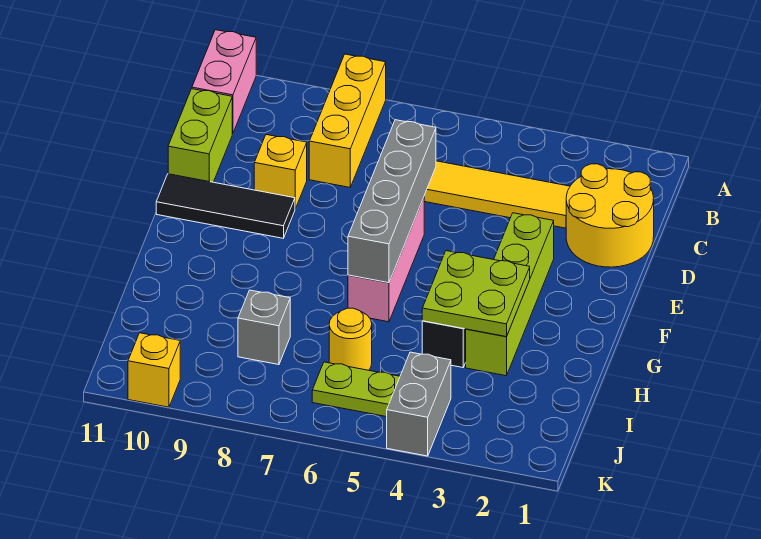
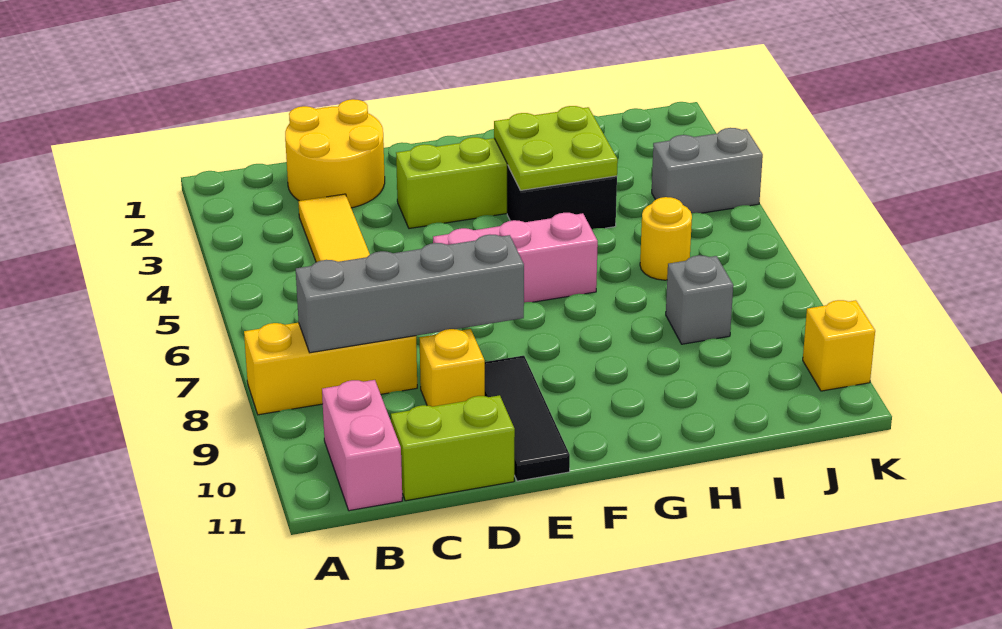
pink 1x2 brick [192,30,256,134] -> pink 1x2 brick turned to [322,380,402,511]
grey 1x4 brick [348,120,436,283] -> grey 1x4 brick moved to [296,235,524,353]
lime 1x2 plate [312,362,400,417] -> none

